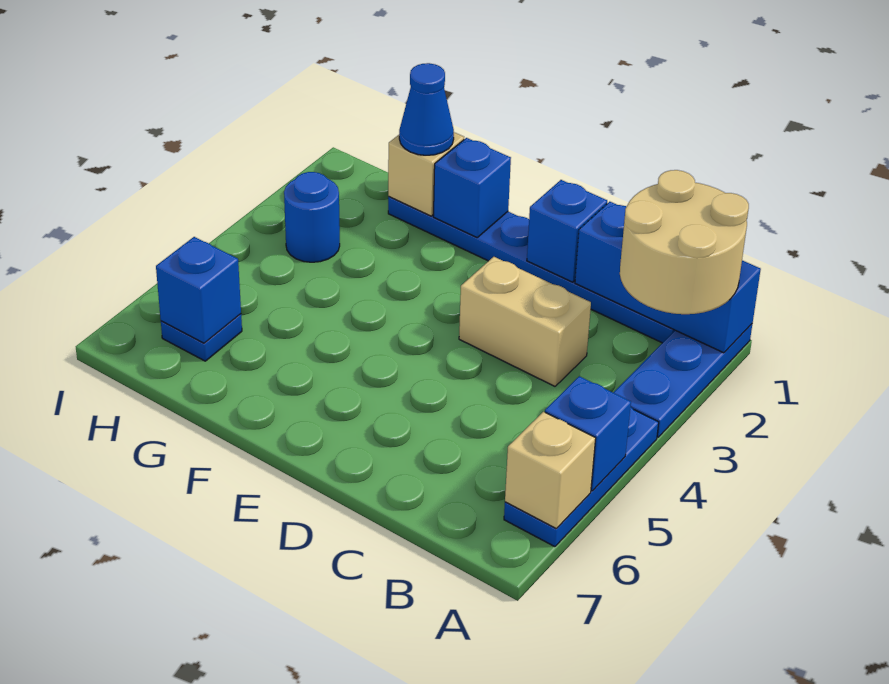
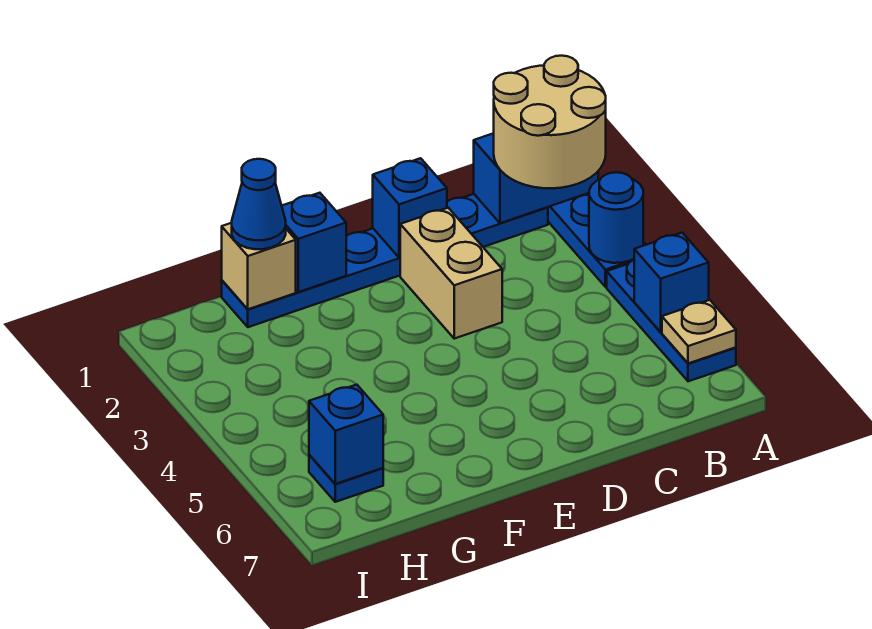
blue 1x3 brick [575,202,761,353] -> blue 1x2 brick [474,133,598,223]
tan 1x1 brick [505,412,596,528] -> tan 1x1 plate [662,300,736,363]
tan 1x2 brick [459,257,591,386] -> tan 1x2 brick turned to [400,208,502,339]
blue 1x1 round brick [284,172,340,262] -> blue 1x1 round brick moved to [589,172,643,263]

